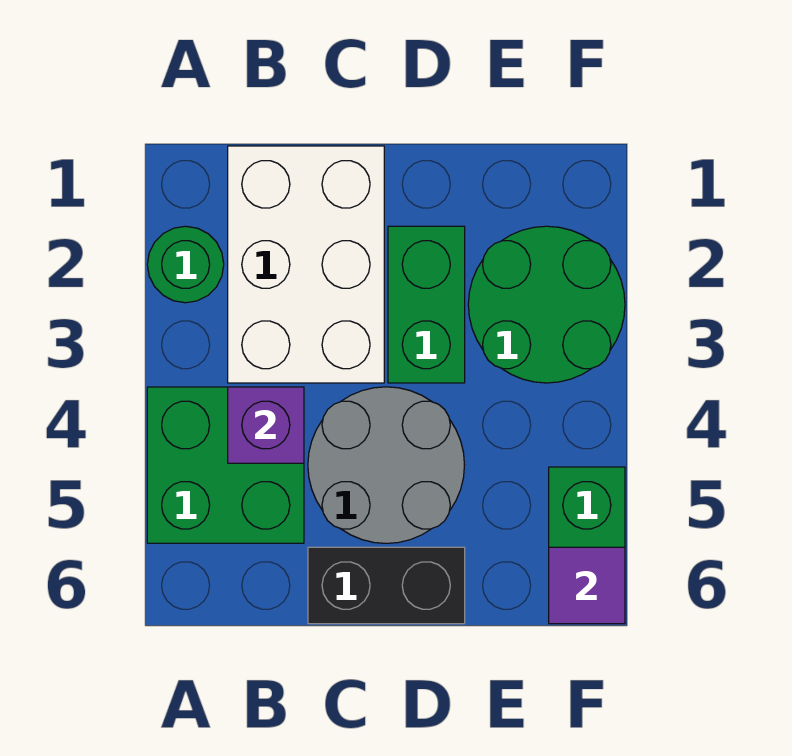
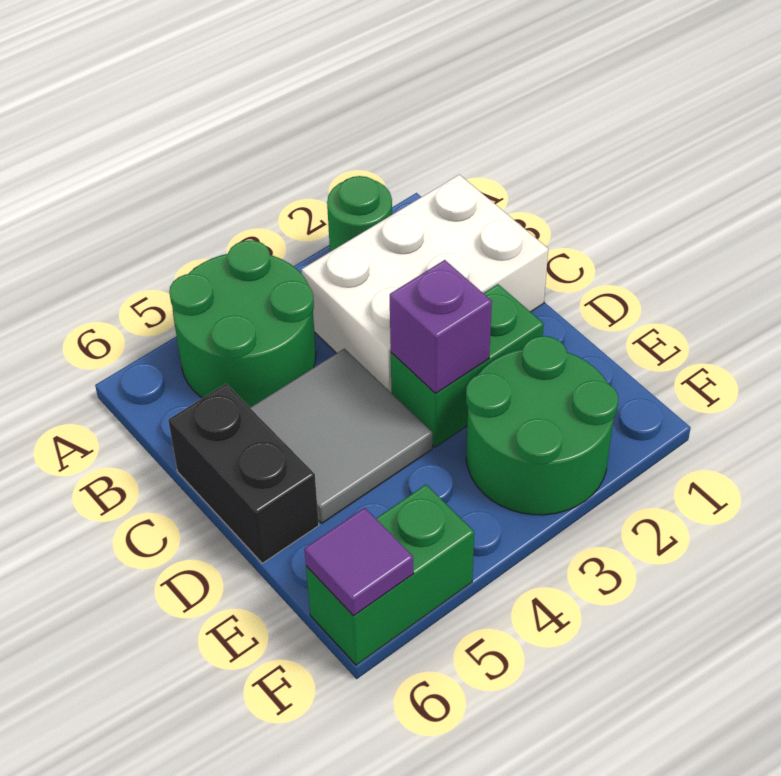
green 2x2 brick [147,387,304,543] -> green 2x2 round brick [169,240,316,408]
purple 1x1 brick [228,387,304,463] -> purple 1x1 brick moved to [390,260,492,393]
grey 2x2 round brick [308,387,464,543] -> grey 2x2 tile [251,349,433,523]

